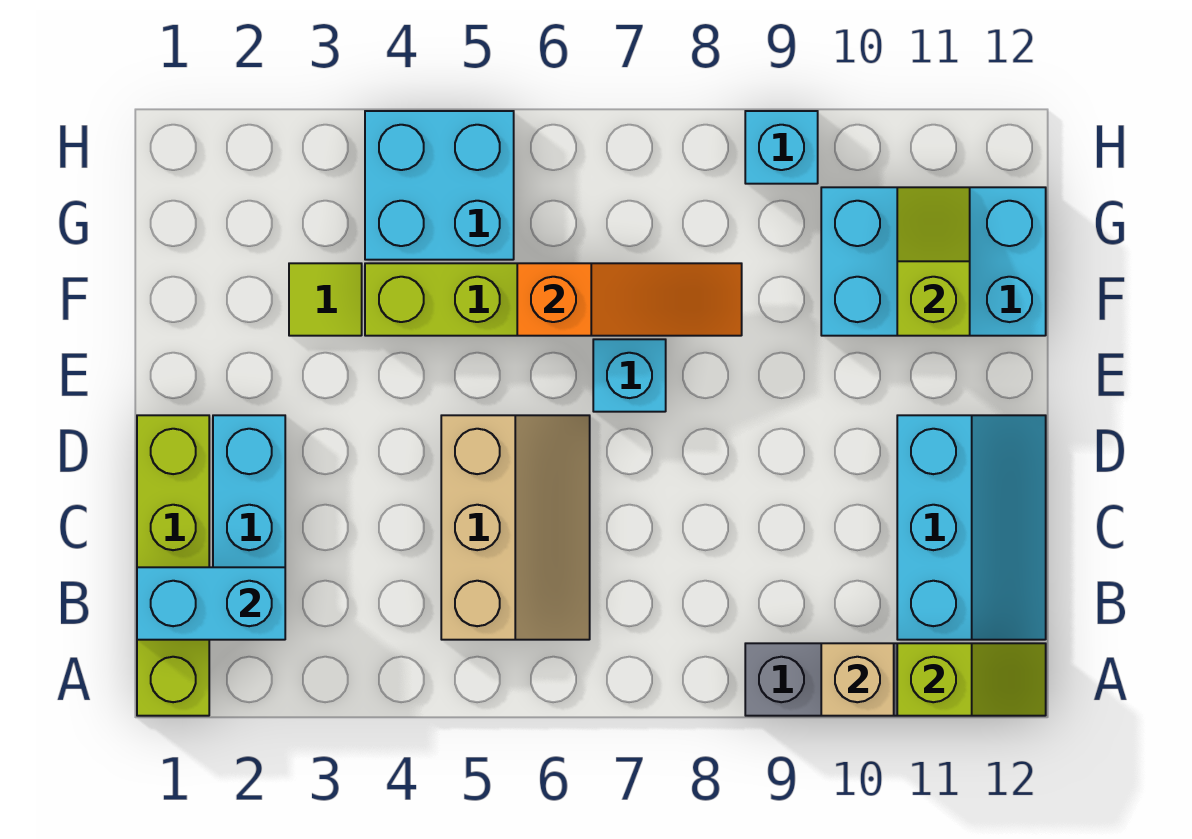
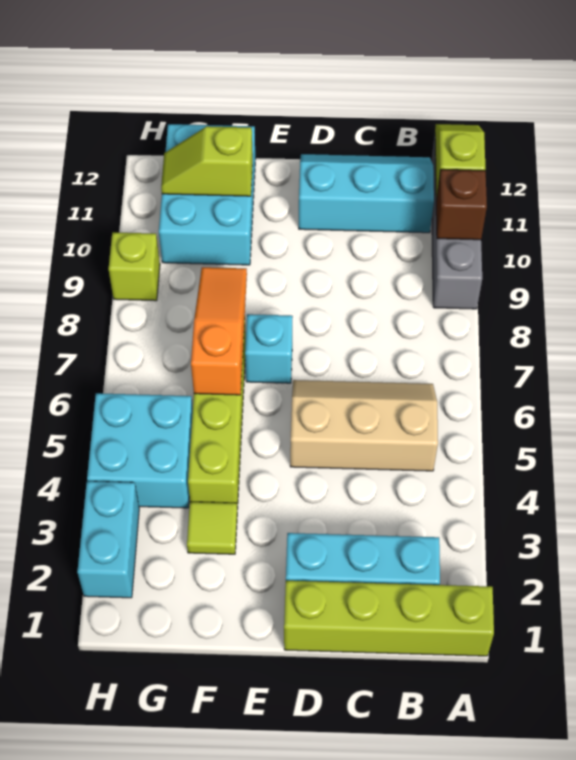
tan 1x1 brick [821,643,894,716] -> brown 1x1 brick [436,169,487,240]
cyan 1x2 brick [137,567,285,640] -> cyan 1x2 brick moved to [77,481,139,598]
cyan 1x1 brick [745,111,818,184] -> lime 1x1 brick [109,232,160,301]

